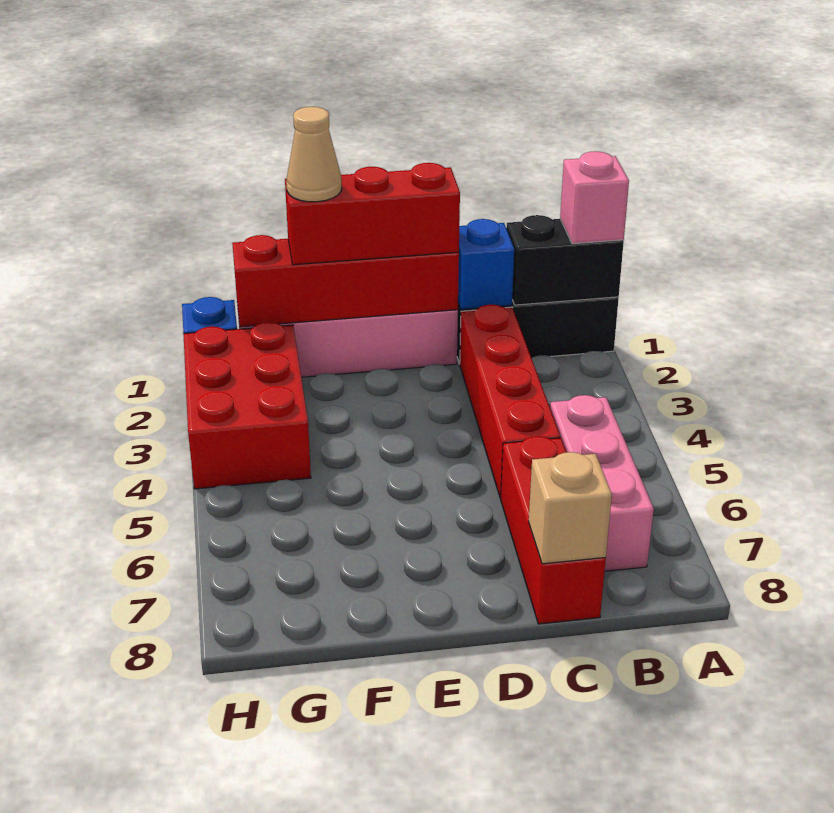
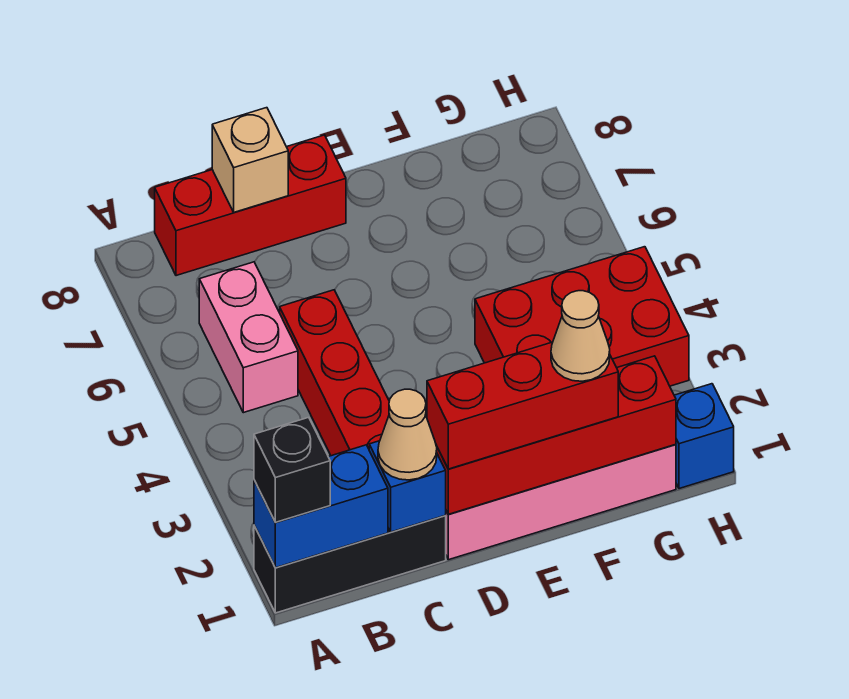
black 1x2 brick [506,215,624,305] -> blue 1x2 brick [254,445,388,568]
pink 1x1 brick [560,151,629,244] -> black 1x1 brick [254,417,330,522]
pink 1x3 brick [550,395,654,571] -> pink 1x2 brick [199,262,298,413]
none -> tan 1x1 cone [378,389,437,480]
red 1x3 brick [501,436,606,624] -> red 1x3 brick turned to [155,135,346,276]
red 2x3 brick [183,322,311,489] -> red 2x3 brick turned to [475,247,689,386]

